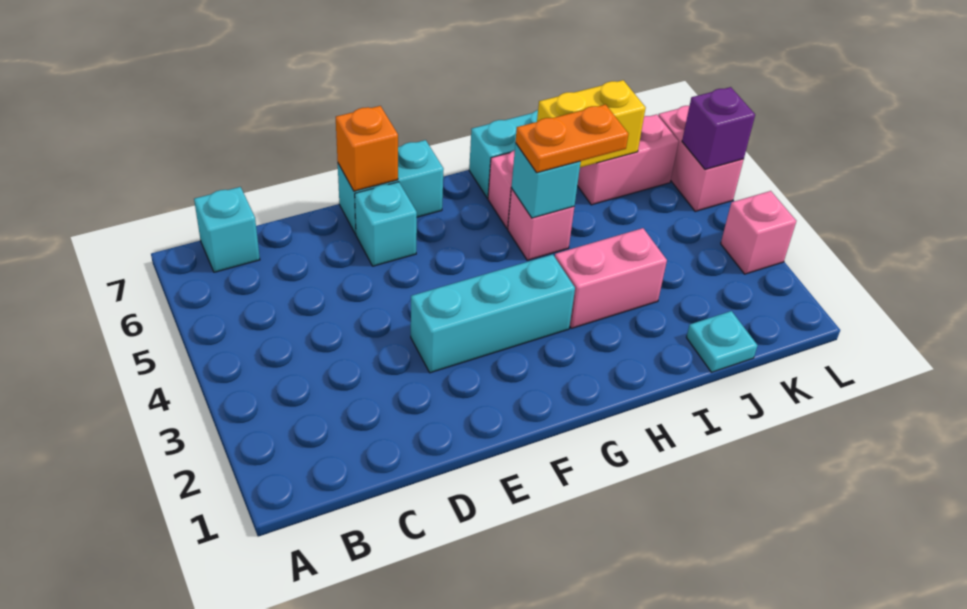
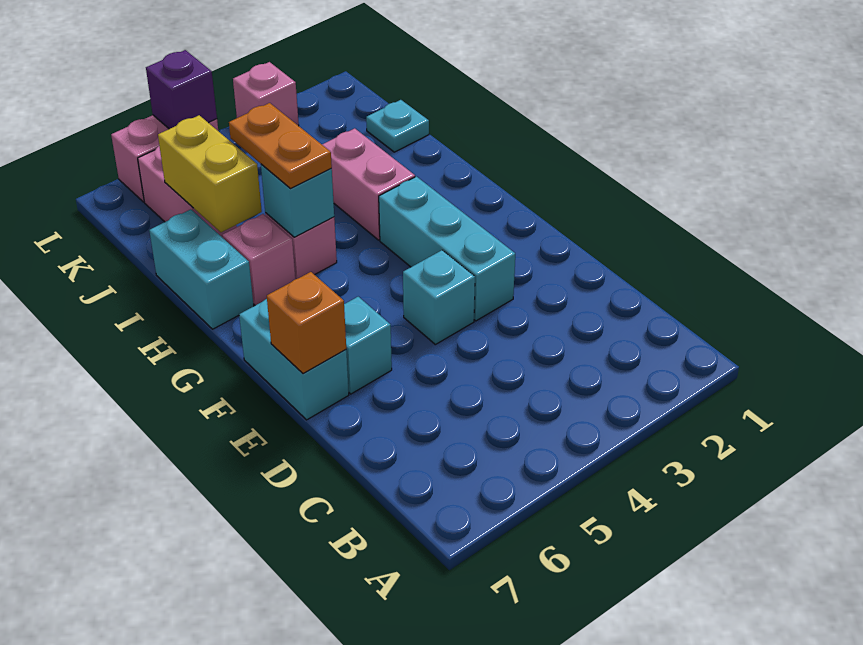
cyan 1x1 brick [194,187,260,272] -> cyan 1x1 brick moved to [403,250,475,344]

